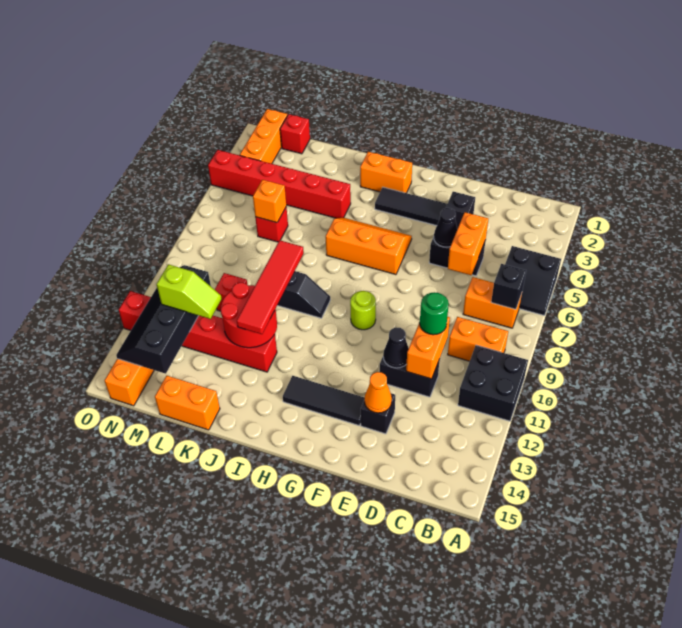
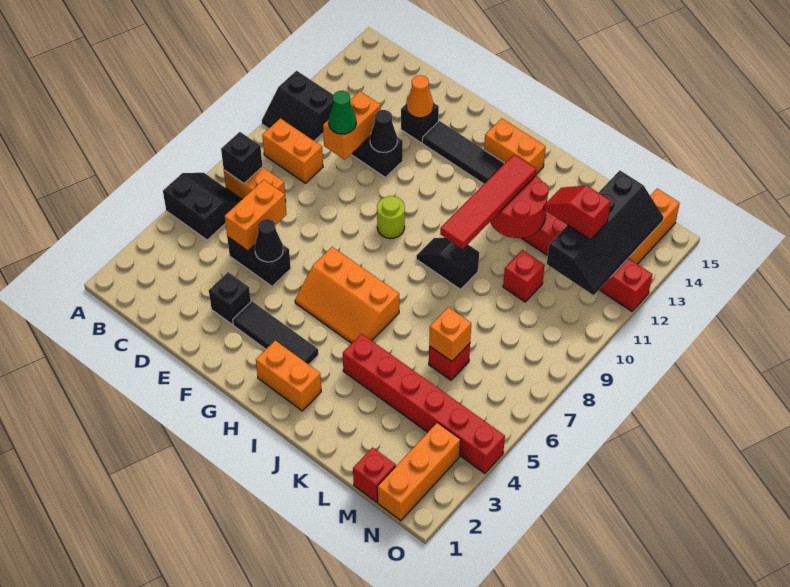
black 2x2 brick [458,345,528,421] -> black 2x2 slope [262,71,333,141]
green 1x1 round brick [420,292,449,335] -> green 1x1 cone [329,91,356,134]
orange 1x2 brick [155,376,220,430] -> orange 1x2 brick moved to [484,118,546,174]
lime 1x2 slope [157,264,222,319] -> red 1x2 slope [543,185,611,240]

